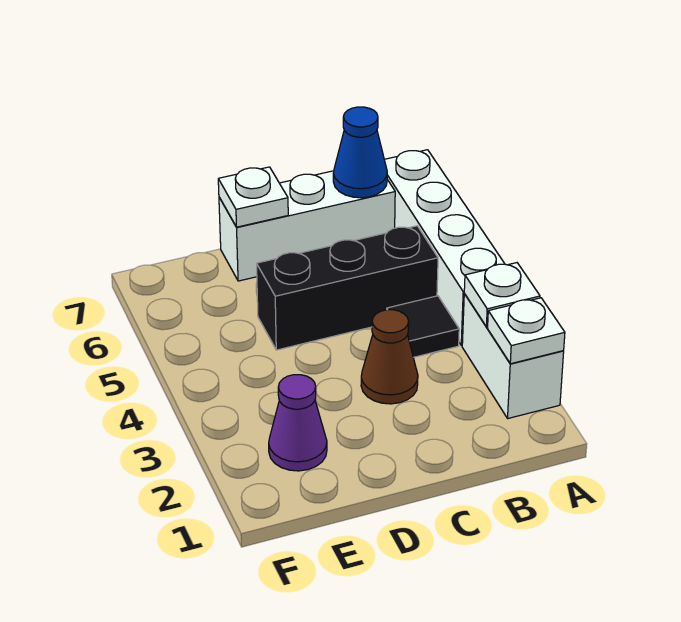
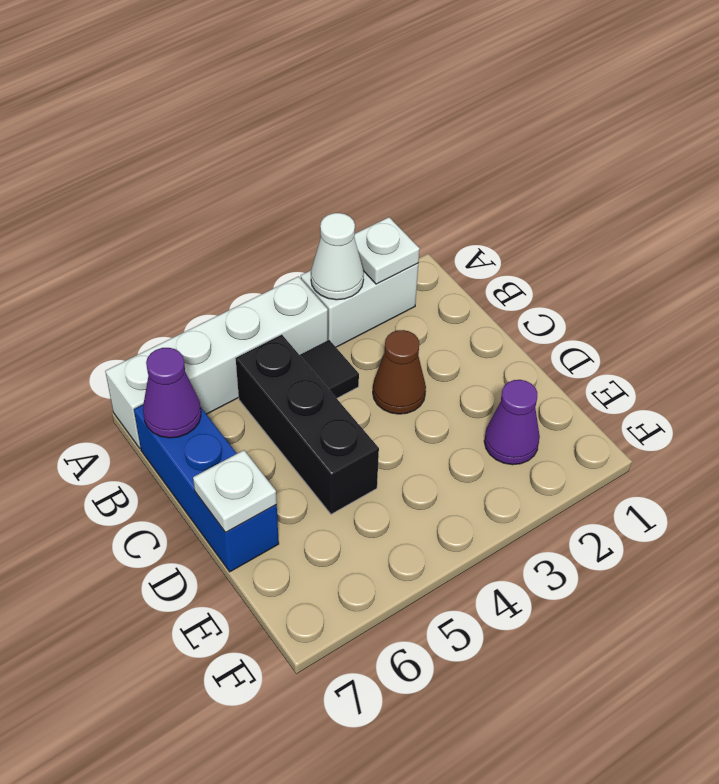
white 1x1 plate [464,263,540,327] -> white 1x1 cone [311,213,364,300]
white 1x3 brick [219,171,395,281] -> blue 1x3 brick [134,405,279,572]
blue 1x1 cone [333,107,387,198] -> purple 1x1 cone [143,348,201,438]

